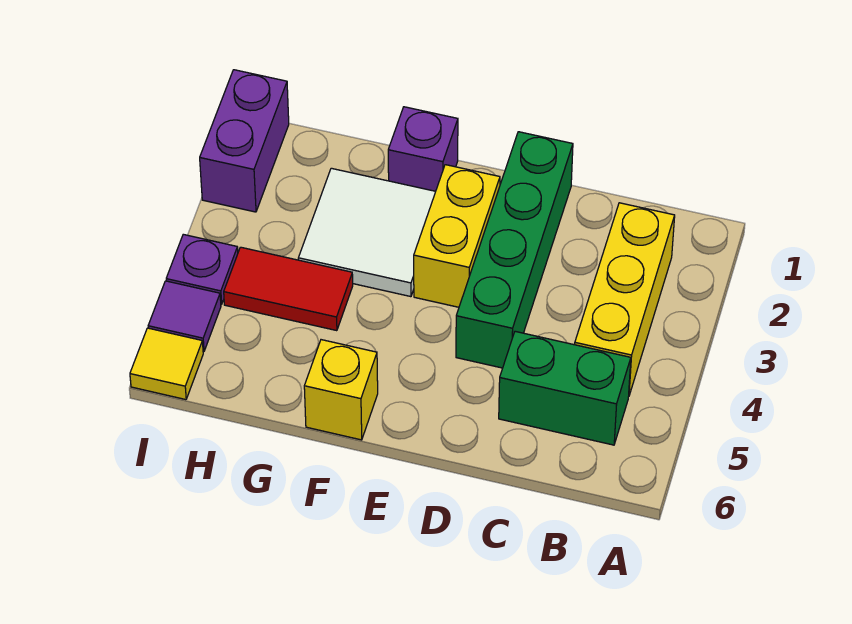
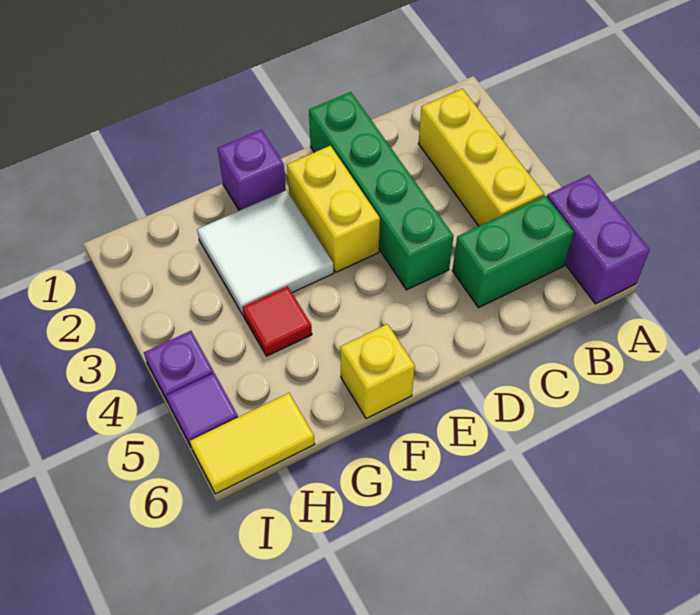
red 1x2 tile [224,247,353,331] -> red 1x1 tile [242,286,312,356]
purple 1x2 brick [200,70,289,212] -> purple 1x2 brick moved to [547,175,650,304]
yellow 1x1 tile [130,328,203,400] -> yellow 1x2 tile [190,393,315,494]

